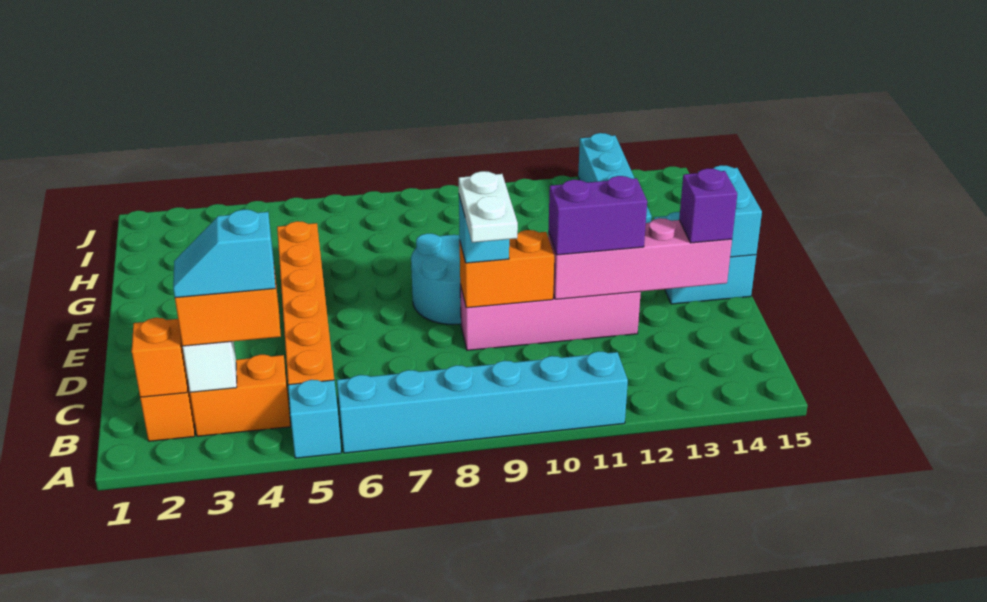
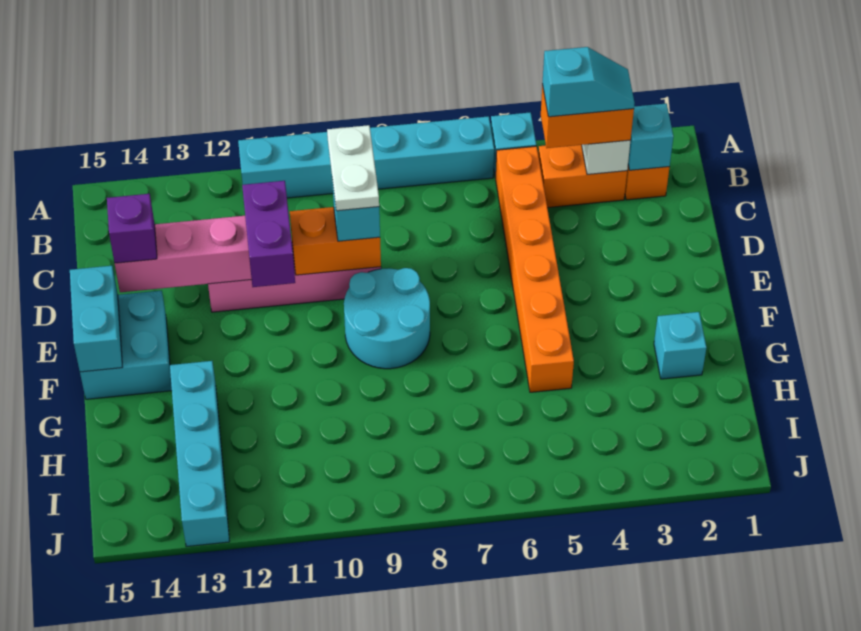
orange 1x1 brick [132,318,188,398] -> cyan 1x1 brick [628,104,673,170]
purple 1x2 brick [548,176,647,255] -> purple 1x2 brick turned to [242,181,295,287]
none -> cyan 1x1 brick [654,312,707,379]

